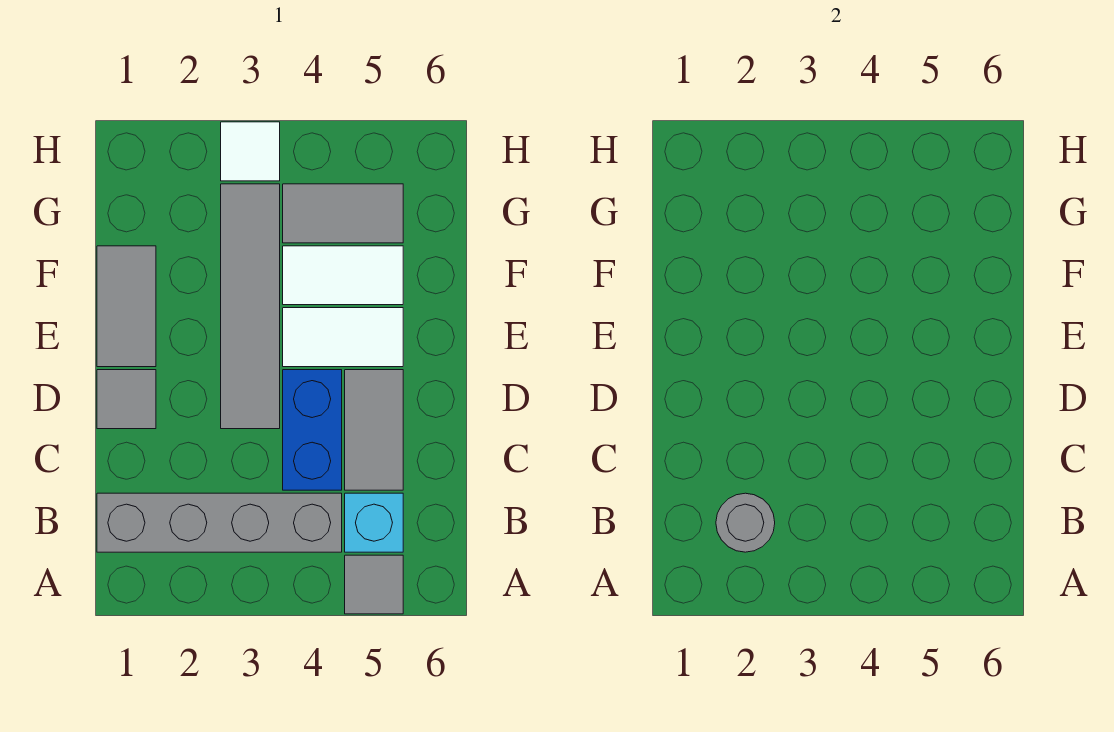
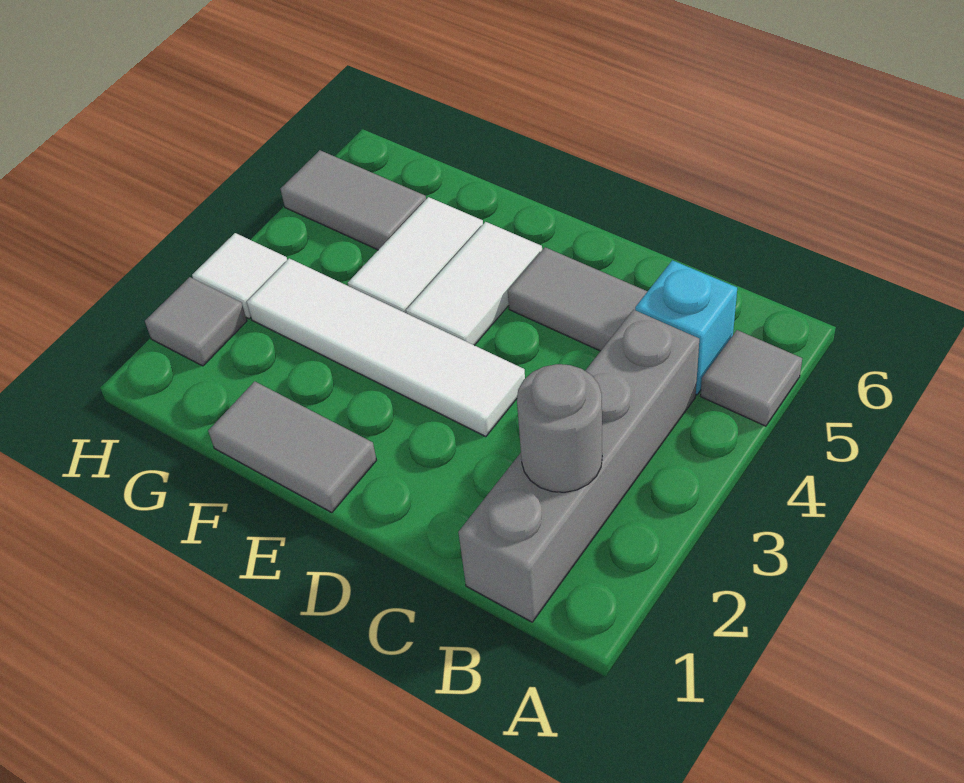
blue 1x2 brick [283,370,342,490] -> none
grey 1x1 tile [97,370,156,429] -> grey 1x1 tile moved to [145,277,247,366]
grey 1x4 tile [221,184,280,429] -> white 1x4 tile [247,258,525,437]
grey 1x2 tile [283,184,403,243] -> grey 1x2 tile turned to [281,150,426,250]

